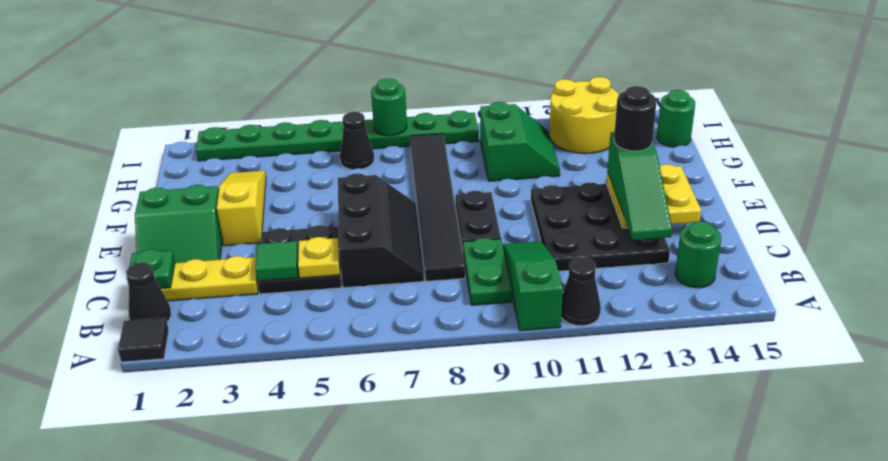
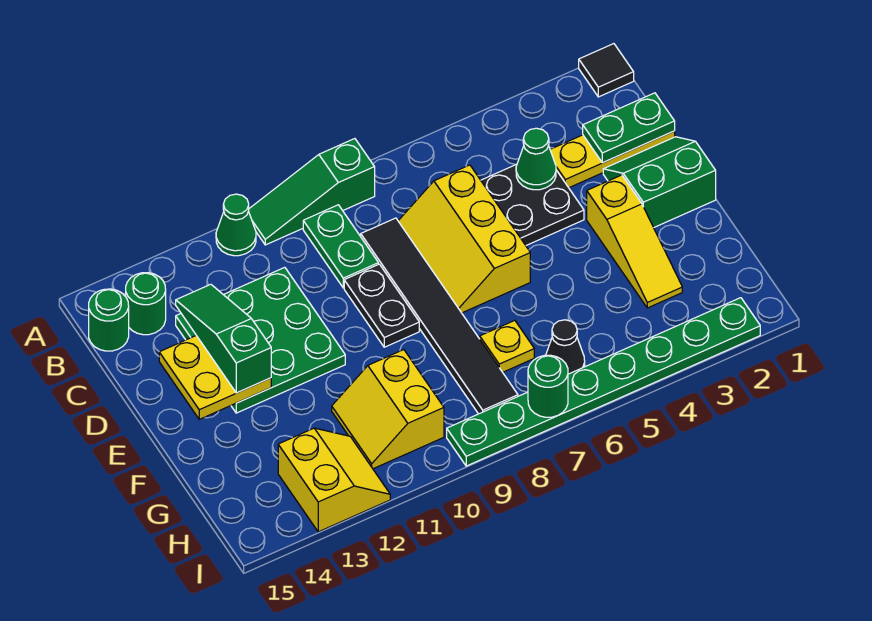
green 1x3 slope [503,241,563,331] -> green 1x3 slope turned to [249,139,375,245]
black 1x1 cone [561,257,601,326] -> green 1x1 cone [216,194,256,256]
black 1x1 cone [126,263,171,322] -> none
green 1x1 plate [127,249,175,289] -> green 1x2 plate [583,93,675,163]
green 1x1 tile [256,241,298,281] -> green 1x1 cone [516,128,556,190]
yellow 1x1 plate [298,237,340,278] -> yellow 1x1 plate moved to [480,320,534,372]
black 2x3 slope [338,173,424,288] -> yellow 2x3 slope [398,165,530,313]
black 3x3 plate [531,182,670,271] -> green 3x3 plate [176,267,345,413]
black 1x1 round brick [614,86,657,151] -> none
green 2x2 slope [480,102,560,181] -> yellow 2x2 slope [332,350,444,469]
yellow 2x2 round brick [549,77,619,154] -> yellow 2x2 slope [278,428,390,532]
green 1x1 round brick [657,90,695,147] -> green 1x1 round brick moved to [89,289,129,351]

